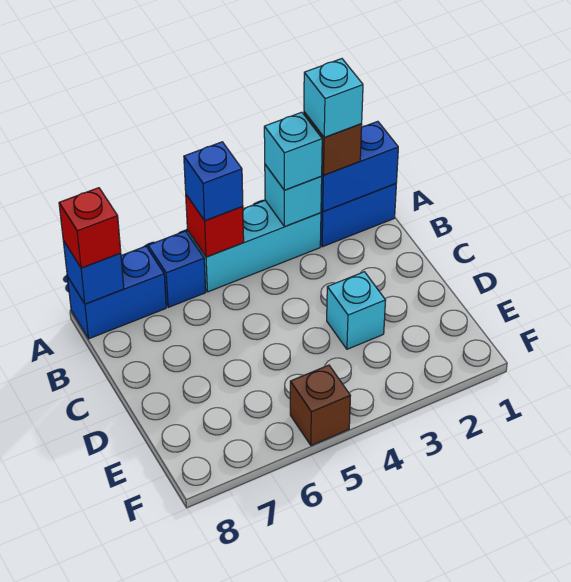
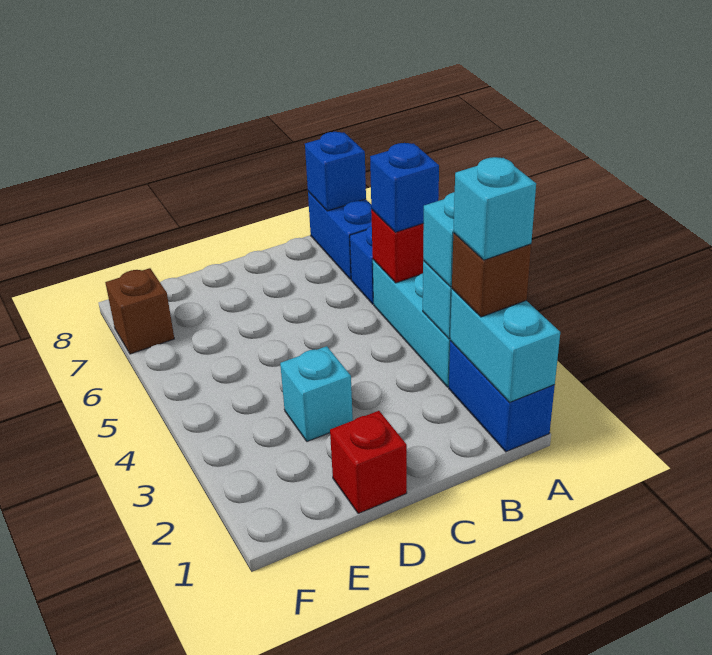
blue 1x2 brick [321,121,398,212] -> cyan 1x2 brick [450,289,560,402]
red 1x1 brick [59,188,121,268] -> red 1x1 brick moved to [330,411,407,514]
brown 1x1 brick [290,365,350,445] -> brown 1x1 brick moved to [105,268,174,354]

